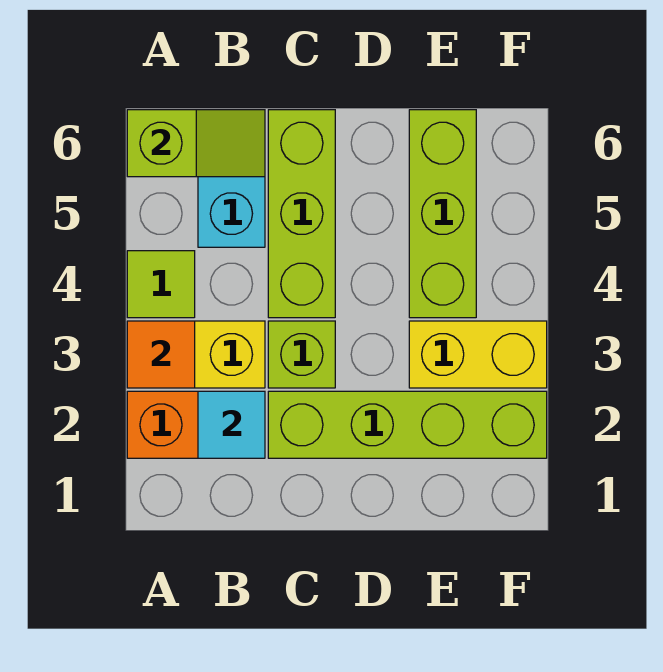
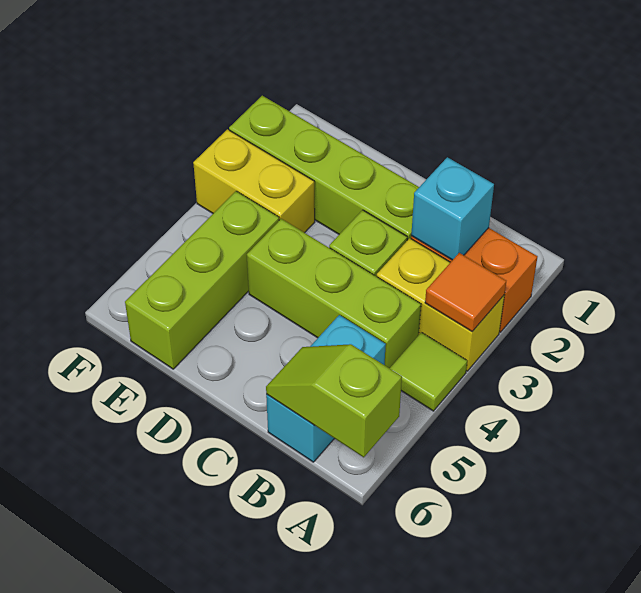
cyan 1x1 tile [198,391,265,458] -> cyan 1x1 brick [411,157,494,260]
lime 1x3 brick [268,110,335,318] -> lime 1x3 brick turned to [247,219,421,368]

